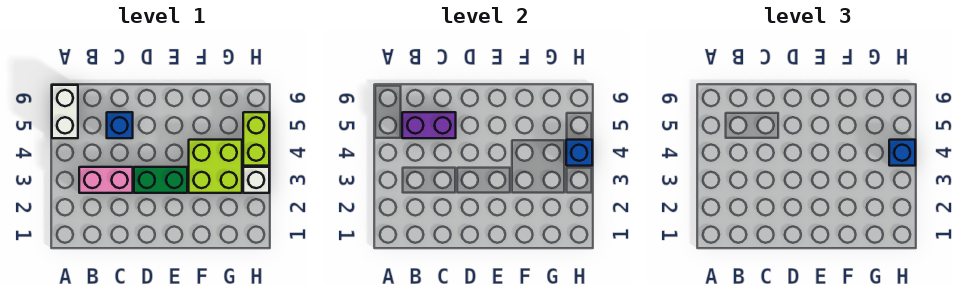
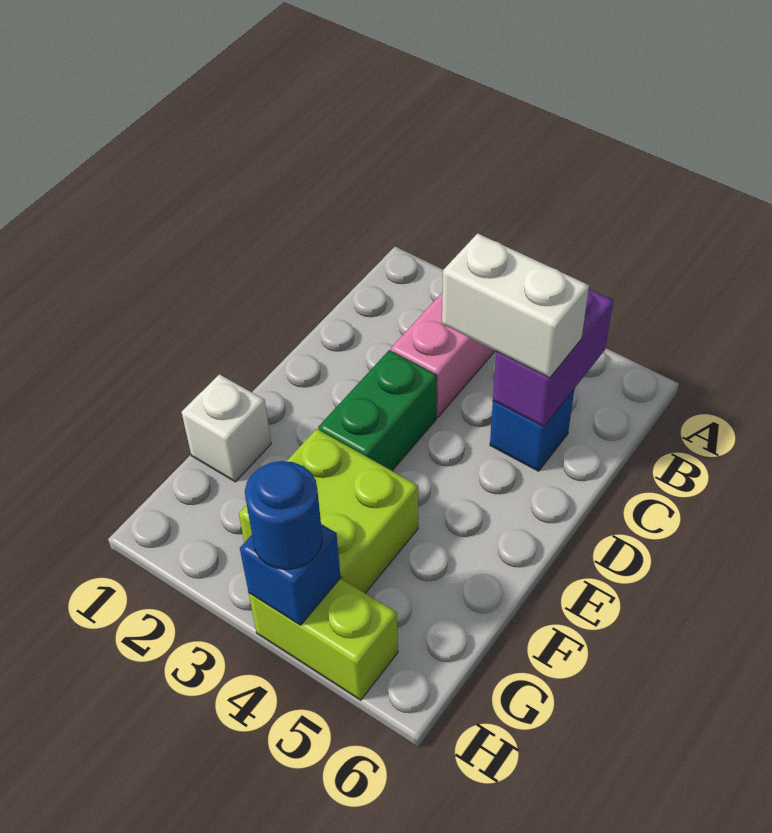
white 1x2 brick [52,85,78,138] -> white 1x2 brick moved to [442,233,589,378]
white 1x1 brick [243,167,269,193] -> white 1x1 brick moved to [182,374,271,482]
blue 1x1 brick [889,140,915,166] -> blue 1x1 round brick [245,461,323,569]

